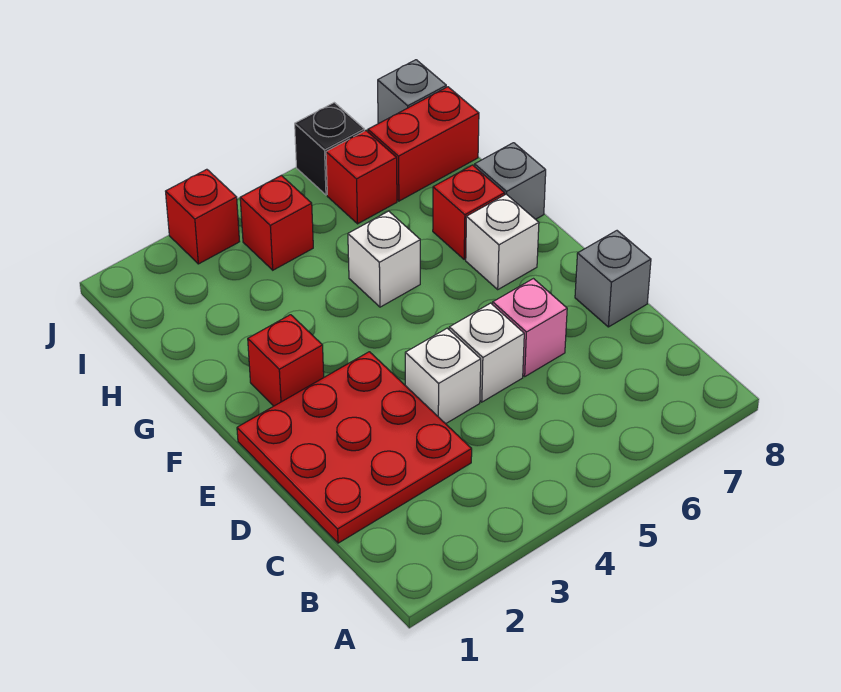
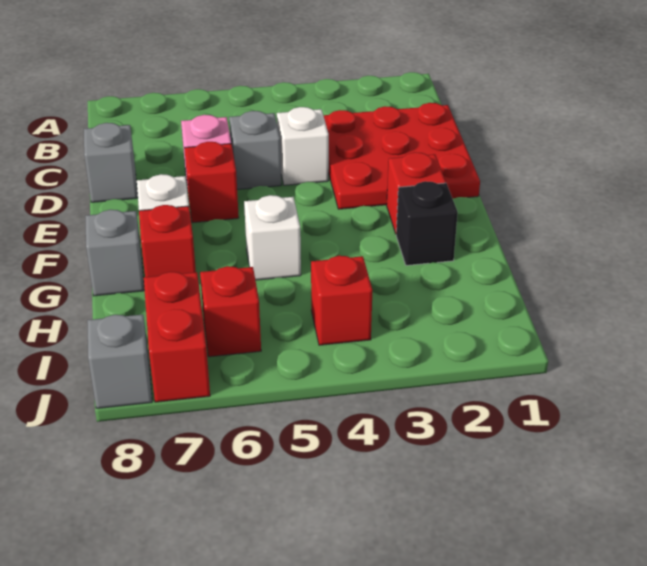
white 1x1 brick [449,303,524,402] -> grey 1x1 brick [229,111,281,189]
red 1x2 brick [368,87,479,201] -> red 1x2 brick turned to [144,272,210,402]
red 1x1 brick [166,169,240,264] -> red 1x1 brick moved to [184,142,239,223]
black 1x1 brick [295,103,364,195] -> black 1x1 brick moved to [396,181,458,265]

